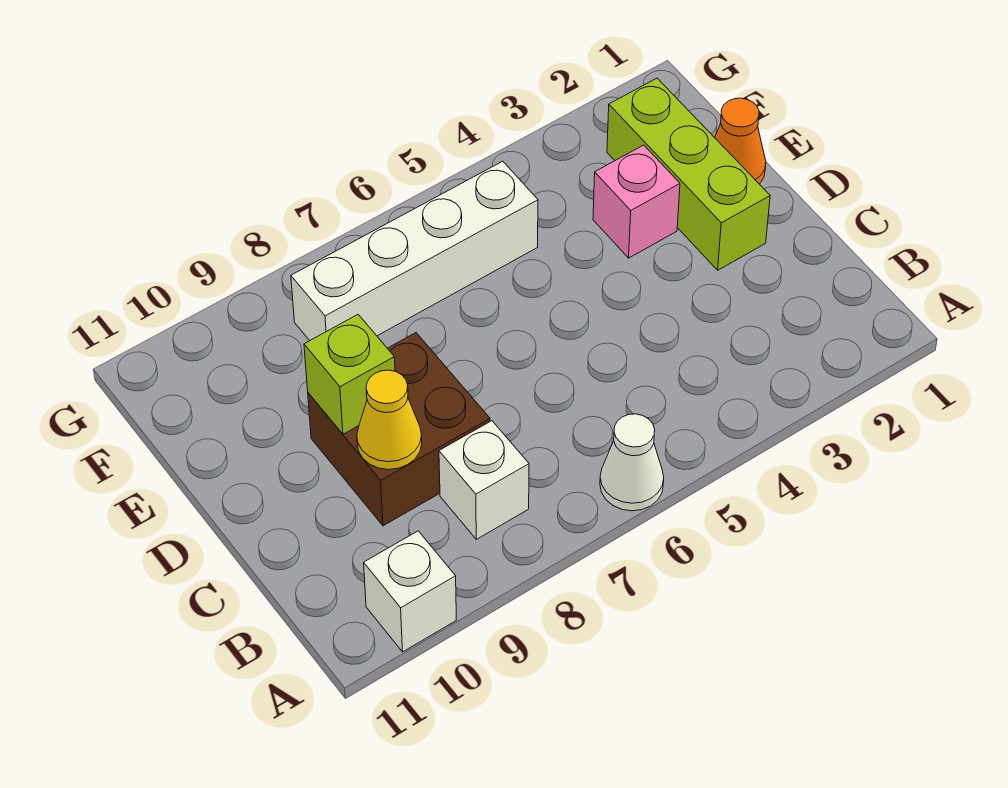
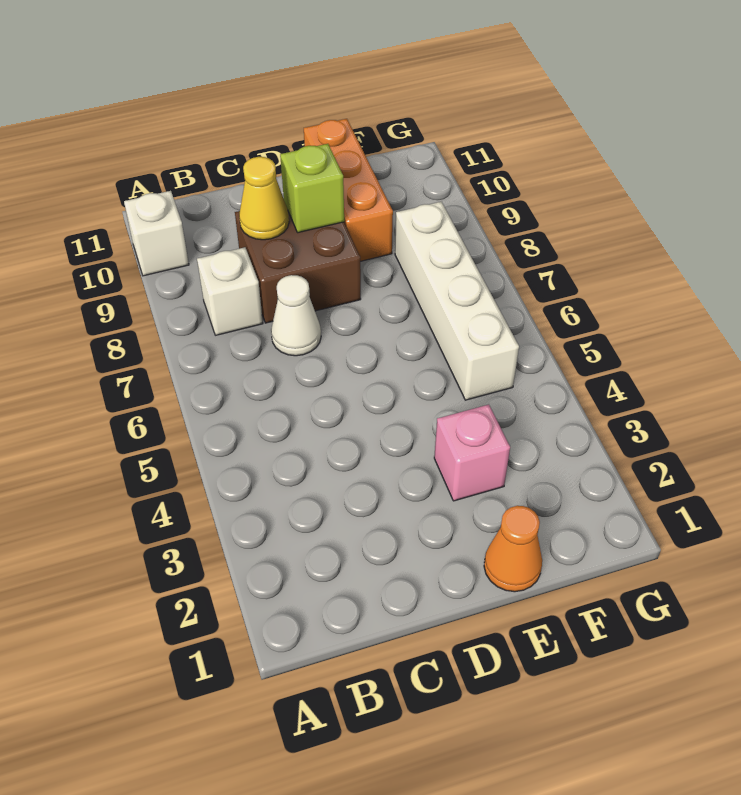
white 1x1 cone [600,414,664,511] -> white 1x1 cone moved to [271,275,321,356]
lime 1x3 brick [607,78,770,270] -> none
none -> orange 1x3 brick [304,119,393,261]

